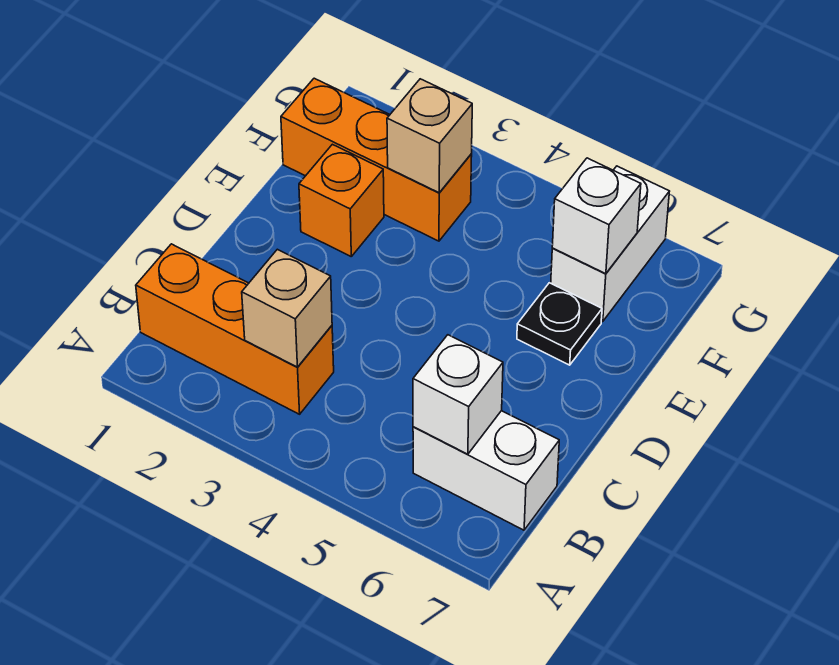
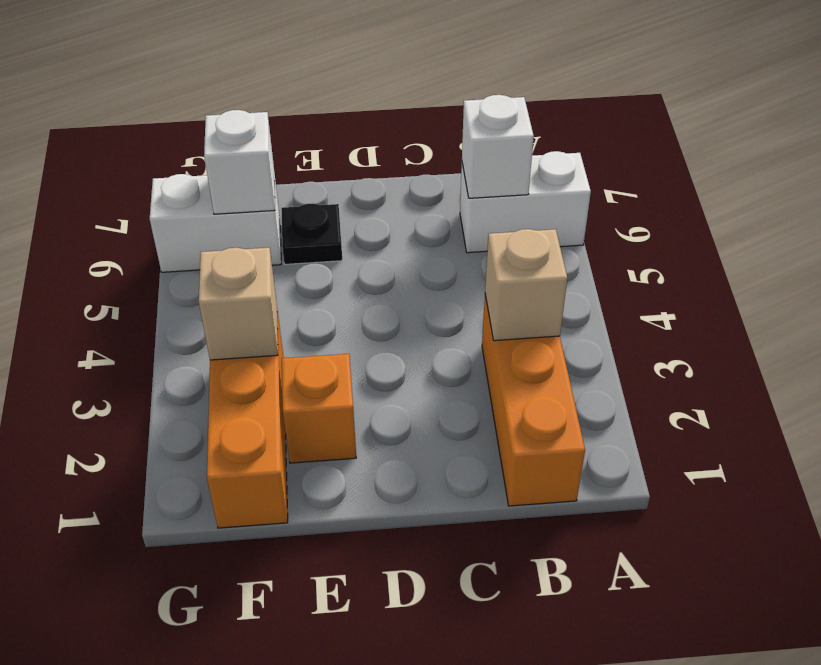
white 1x2 brick [413,411,559,530] -> white 1x2 brick turned to [460,151,591,253]

